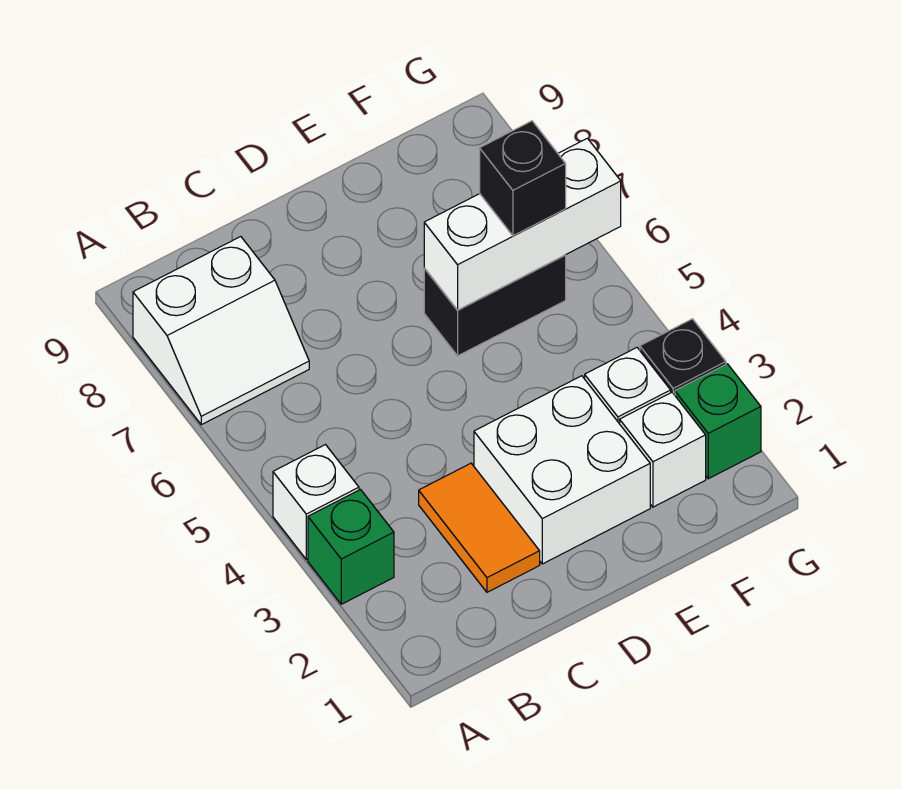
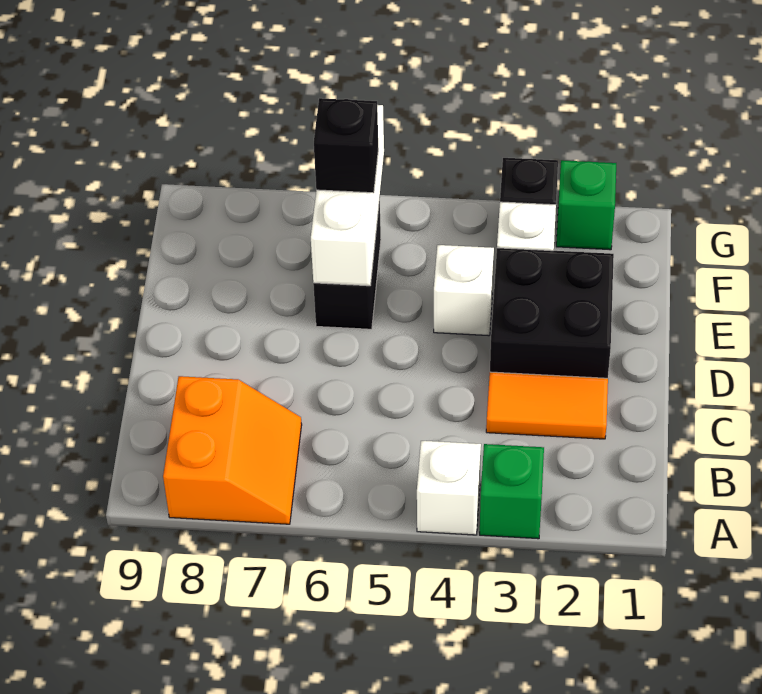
white 2x2 slope [133,237,309,425] -> orange 2x2 slope [163,376,302,524]
white 2x2 brick [474,376,650,564] -> black 2x2 brick [490,248,614,378]
white 1x1 brick [620,393,706,507] -> white 1x1 brick moved to [434,245,494,336]

